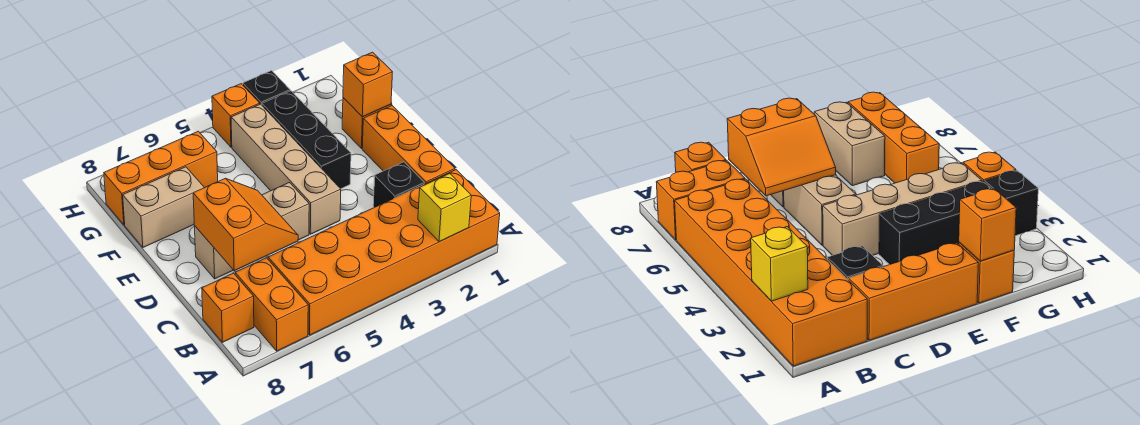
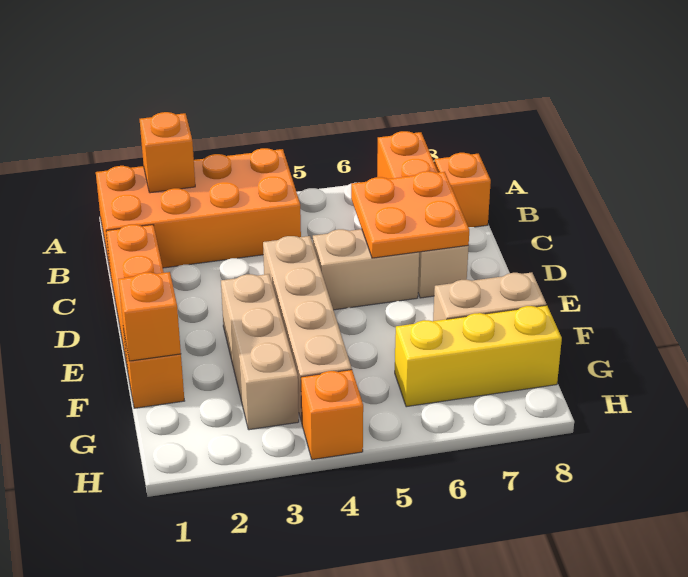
orange 2x6 brick [268,170,500,335] -> orange 2x4 brick [96,148,301,268]
yellow 1x1 brick [418,174,471,242] -> orange 1x1 brick [140,112,195,193]
black 1x1 brick [373,162,424,207] -> none
orange 2x2 slope [193,178,298,271] -> orange 2x2 plate [351,171,469,258]
black 1x3 brick [262,91,351,189] -> tan 1x3 brick [221,274,299,430]
orange 1x3 brick [104,131,218,225] -> yellow 1x3 brick [395,305,562,407]
black 1x1 brick [243,71,290,105] -> none

